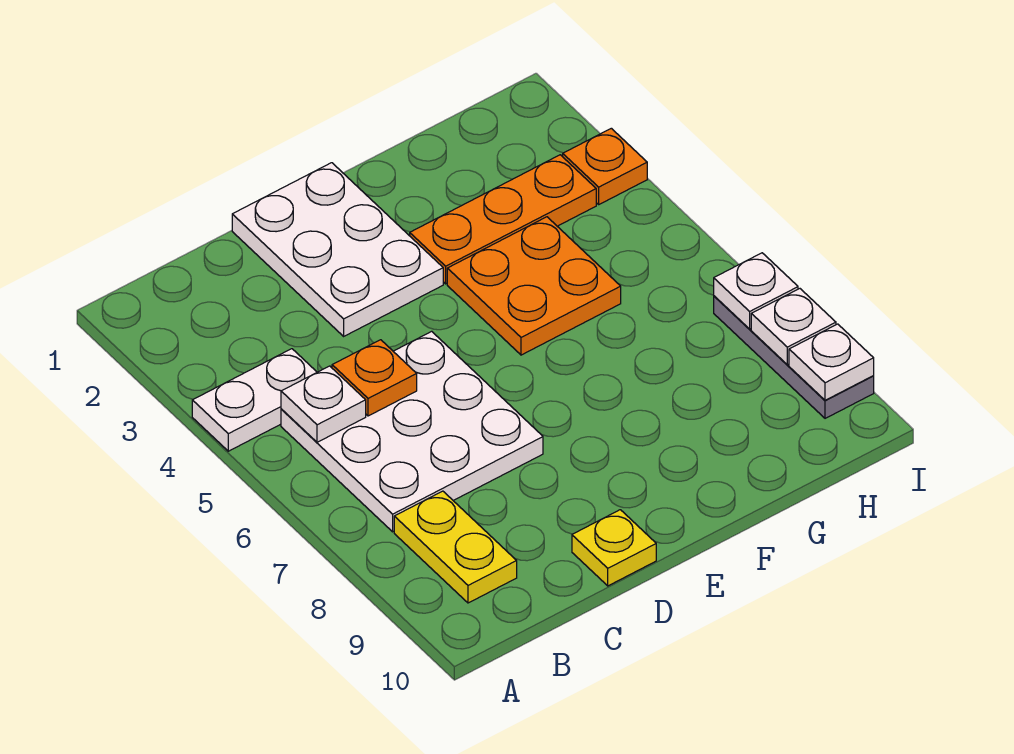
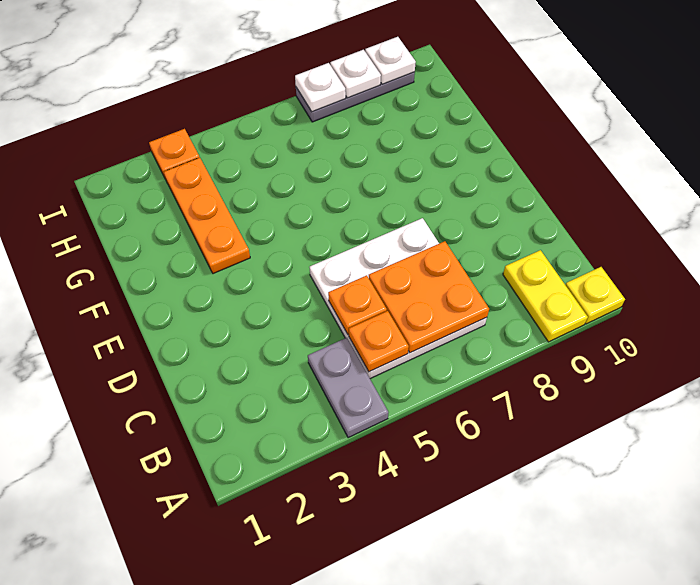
white 1x2 plate [192,349,317,451] -> grey 1x2 plate [308,338,389,438]
white 1x1 plate [281,366,366,442] -> orange 1x1 plate [349,311,409,372]
yellow 1x2 plate [394,491,517,603] -> yellow 1x2 plate turned to [503,250,588,342]
white 2x3 plate [232,163,443,336] -> none
yellow 1x1 plate [572,510,656,586] -> yellow 1x1 plate moved to [566,267,625,324]
orange 2x2 plate [447,217,621,355] -> orange 2x2 plate moved to [369,241,489,353]

